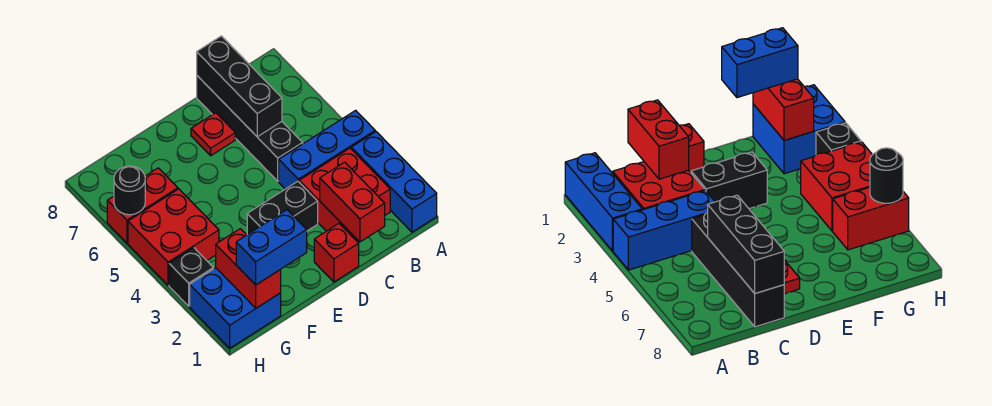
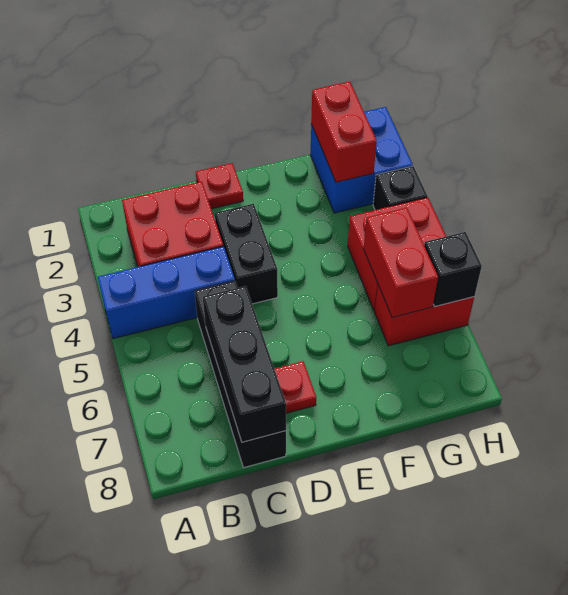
blue 1x3 brick [351,132,437,232] -> none
red 1x2 brick [320,162,385,242] -> red 1x2 brick moved to [364,208,438,318]
red 1x1 brick [314,224,359,282] -> red 1x1 plate [196,163,243,209]
black 1x2 brick [247,181,318,235] -> black 1x2 brick turned to [215,204,278,304]
blue 1x2 brick [236,210,307,285] -> none
black 1x1 round brick [114,166,145,215] -> black 1x1 brick [424,232,482,307]

